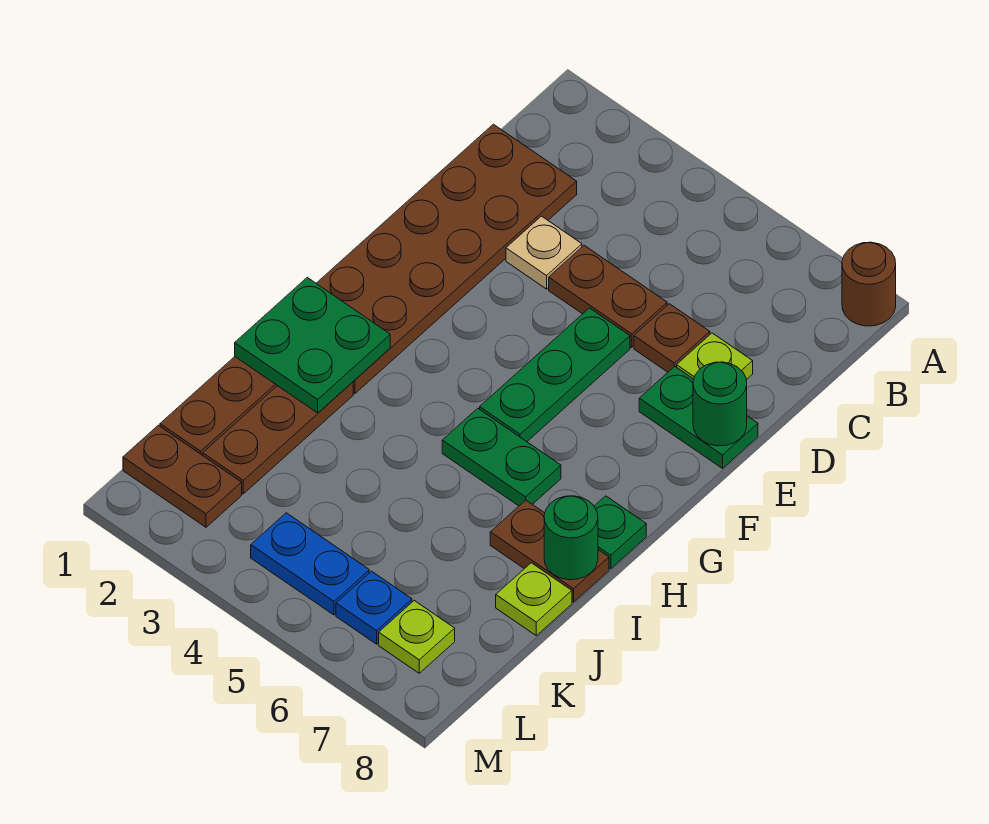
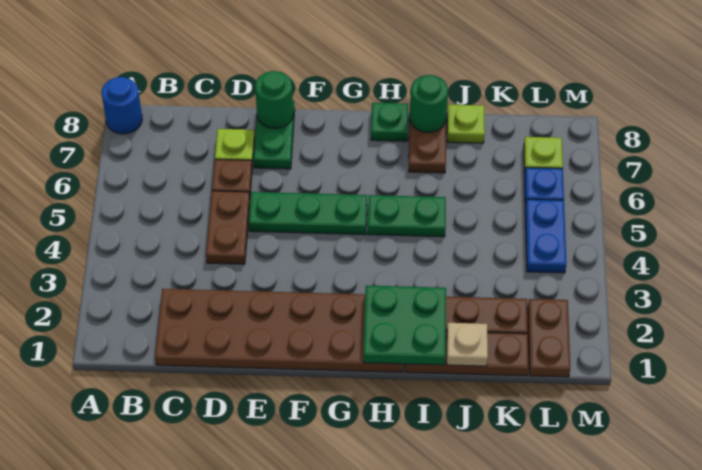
brown 1x1 round brick [842,242,896,326] -> blue 1x1 round brick [102,77,142,134]
tan 1x1 plate [506,216,582,289] -> tan 1x1 plate moved to [447,323,488,366]
green 1x2 plate [442,408,561,506] -> green 1x2 plate turned to [368,195,446,237]

